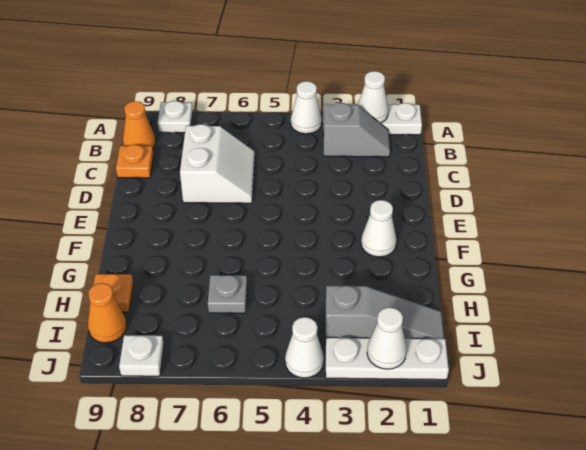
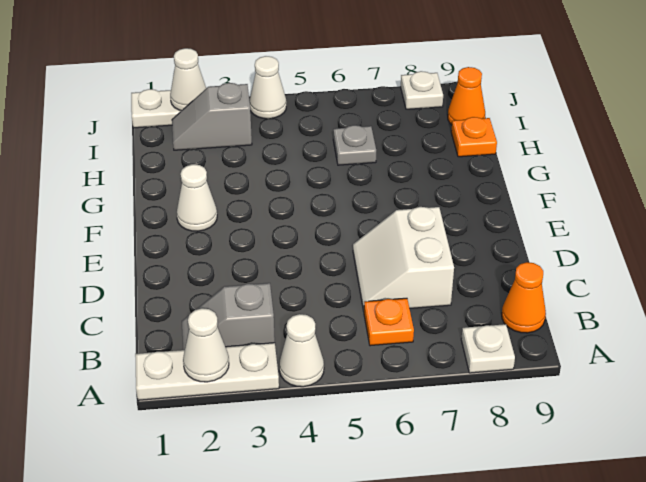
orange 1x1 plate [116,144,154,178] -> orange 1x1 plate moved to [364,298,414,346]
grey 1x3 slope [325,286,444,345] -> grey 1x2 slope [172,83,252,150]

